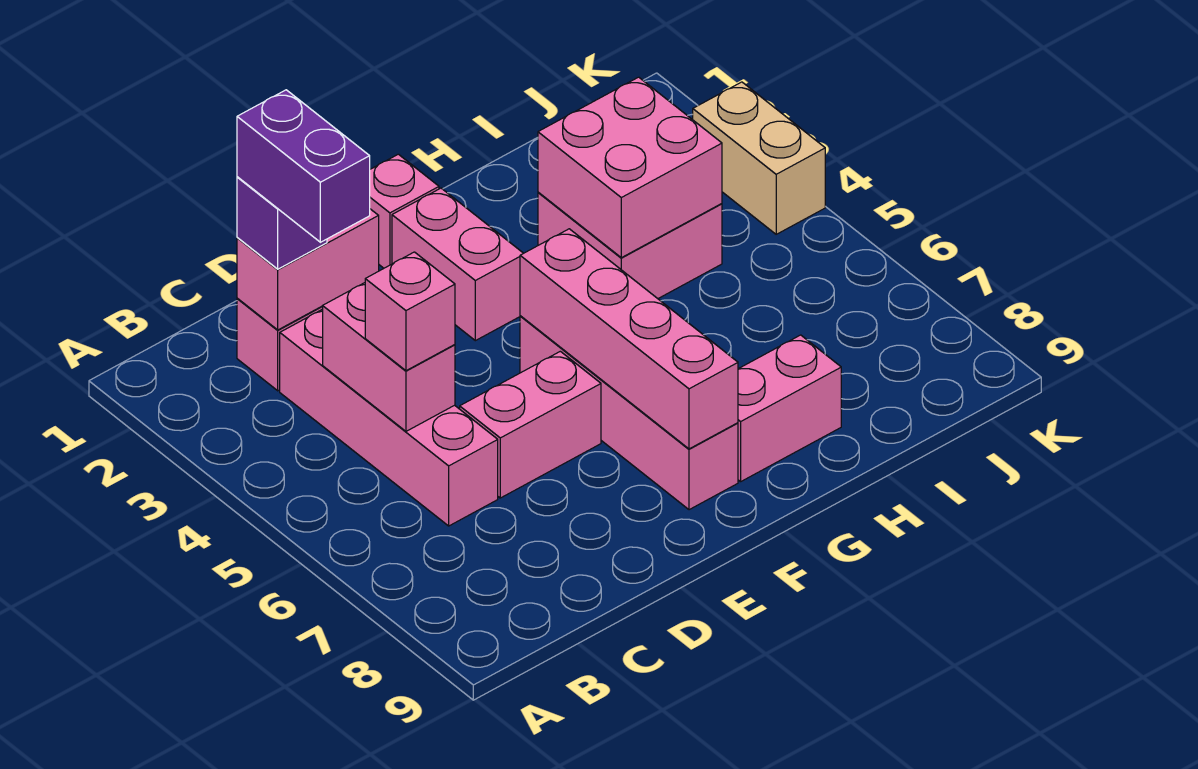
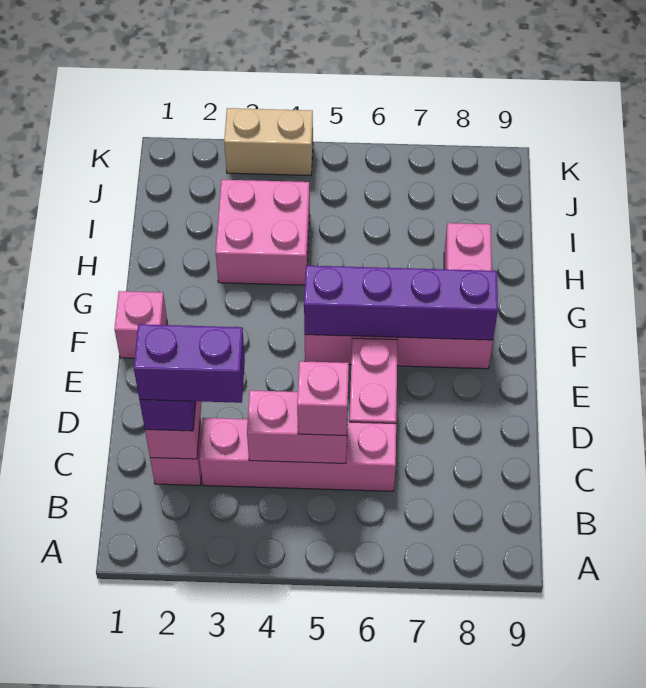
pink 1x2 brick [392,188,523,341] -> none
pink 1x4 brick [520,229,738,449] -> purple 1x4 brick [304,265,498,340]
pink 2x2 brick [538,77,722,258] -> none

